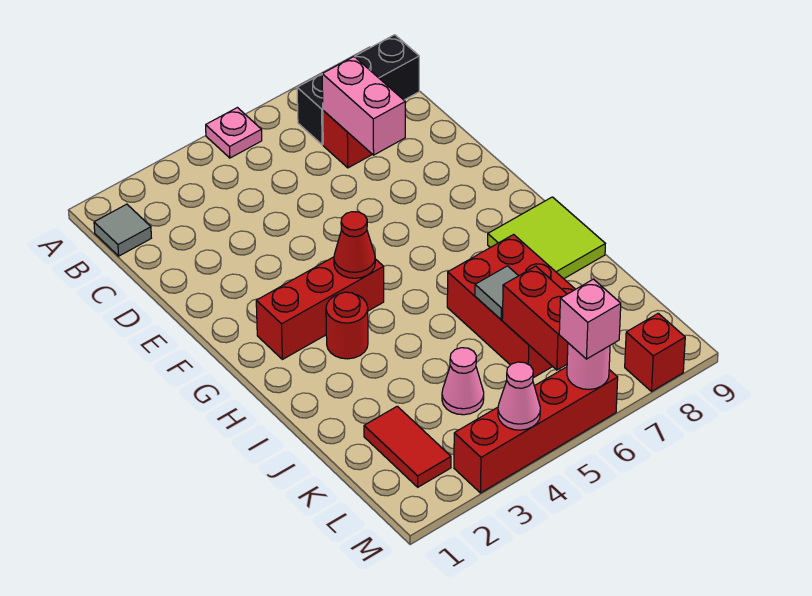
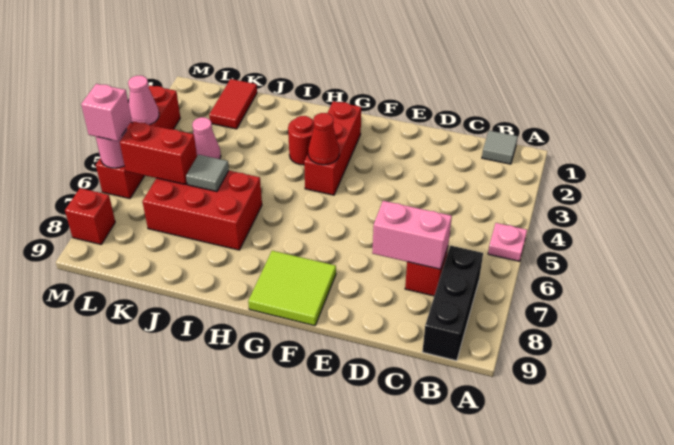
lime 2x2 tile [488,197,605,279] -> lime 2x2 tile moved to [248,251,336,326]
red 1x2 tile [364,406,451,487] -> red 1x2 tile turned to [209,79,257,129]

